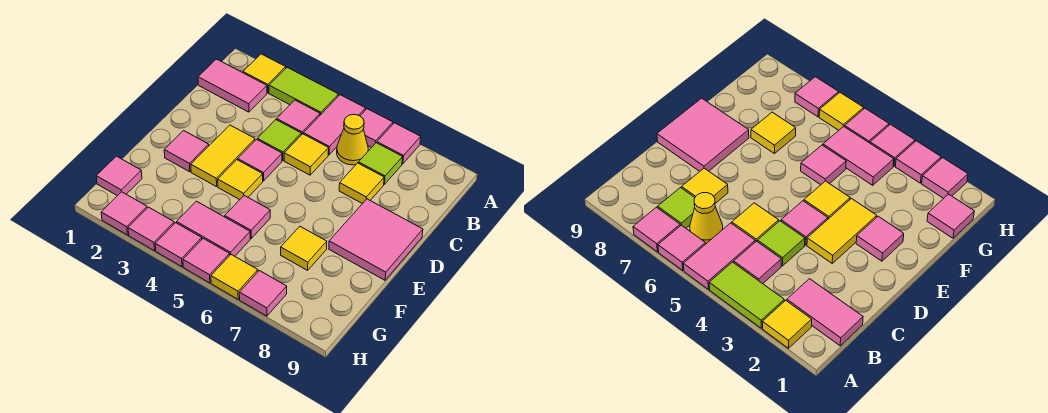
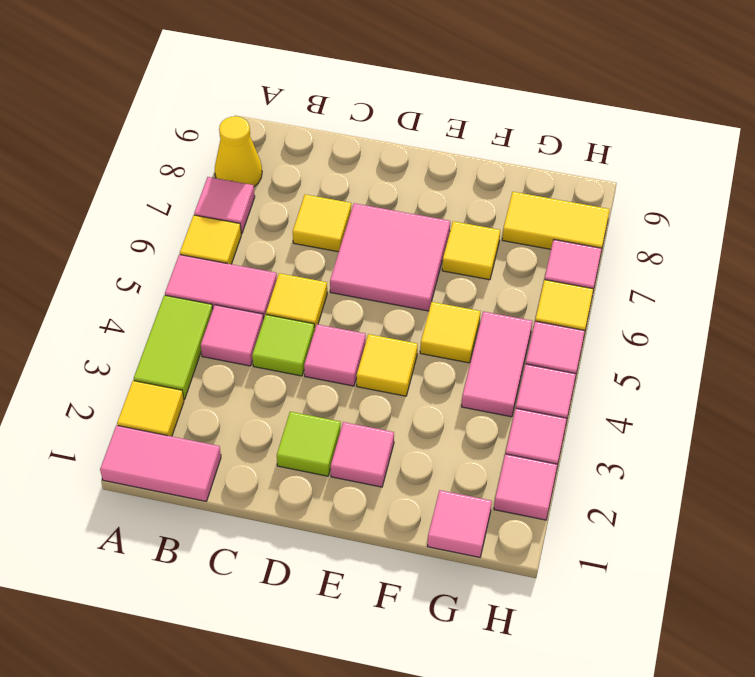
pink 1x1 tile [360,109,393,148] -> yellow 1x1 tile [180,215,241,264]
pink 1x2 tile [198,59,267,112] -> pink 1x2 tile turned to [100,425,221,501]
yellow 1x1 cone [337,114,368,165] -> yellow 1x1 cone moved to [215,116,262,187]
lime 1x1 tile [358,143,403,184] -> lime 1x1 tile moved to [277,412,341,476]
yellow 1x2 tile [191,125,255,187] -> yellow 1x2 tile moved to [502,192,610,252]
pink 2x2 tile [329,199,423,280] -> pink 2x2 tile moved to [330,203,450,311]
pink 1x1 tile [225,196,270,238] -> yellow 1x1 tile [420,302,480,363]

